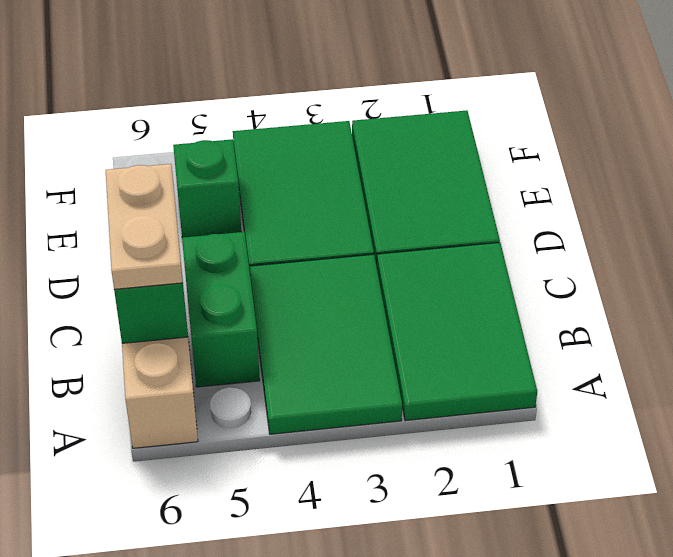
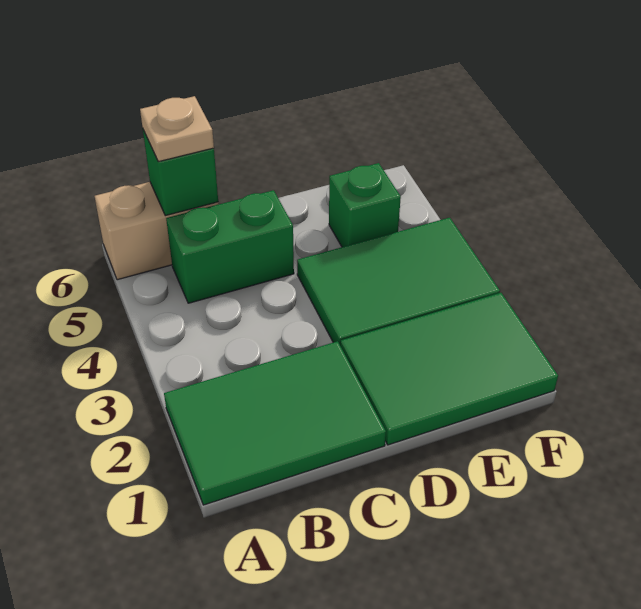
green 2x3 tile [250,254,402,434] -> none
tan 1x2 plate [106,164,183,289] -> tan 1x1 plate [140,96,214,162]

